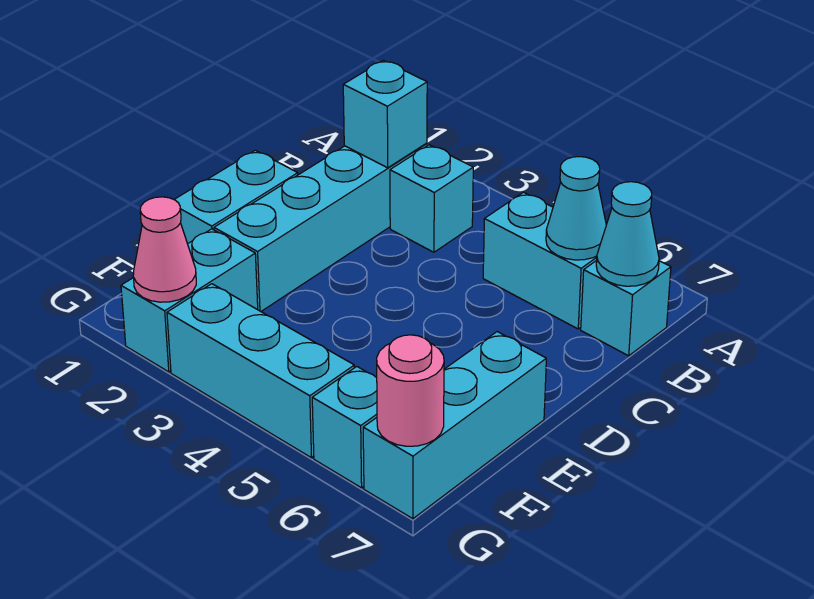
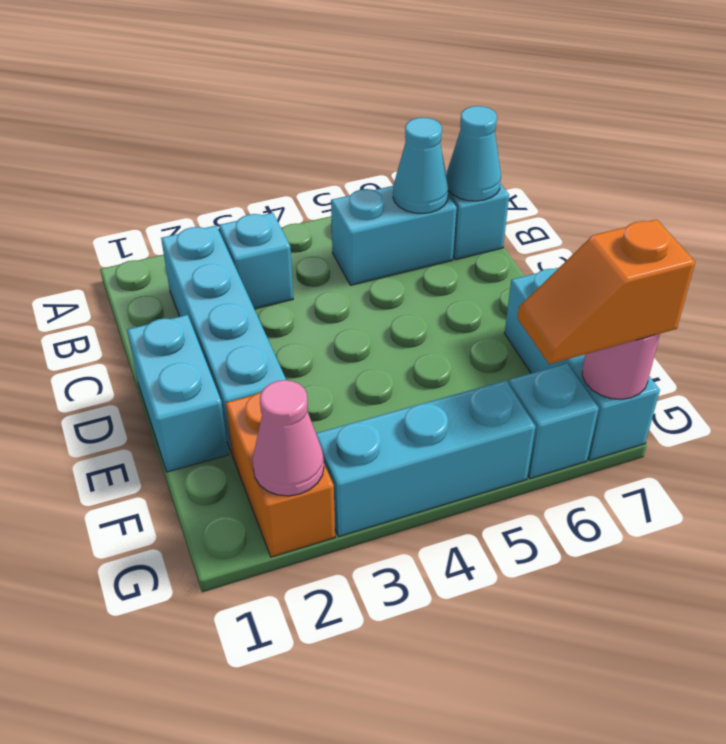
cyan 1x1 brick [343,60,427,168] -> none
cyan 1x2 brick [121,229,258,372] -> orange 1x2 brick [226,392,335,557]
none -> orange 1x2 slope [517,219,695,364]

